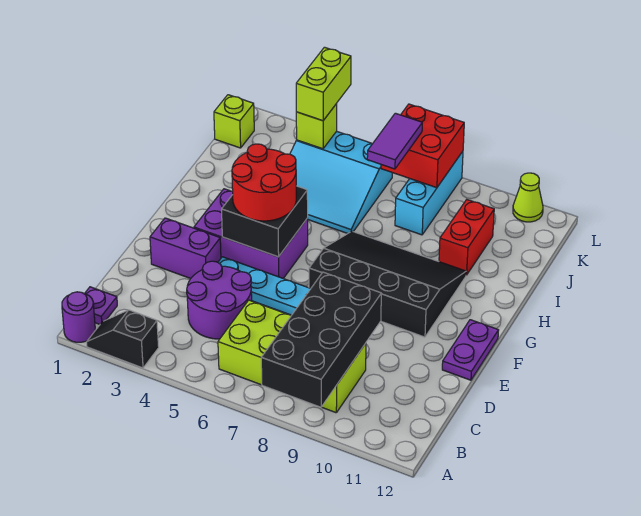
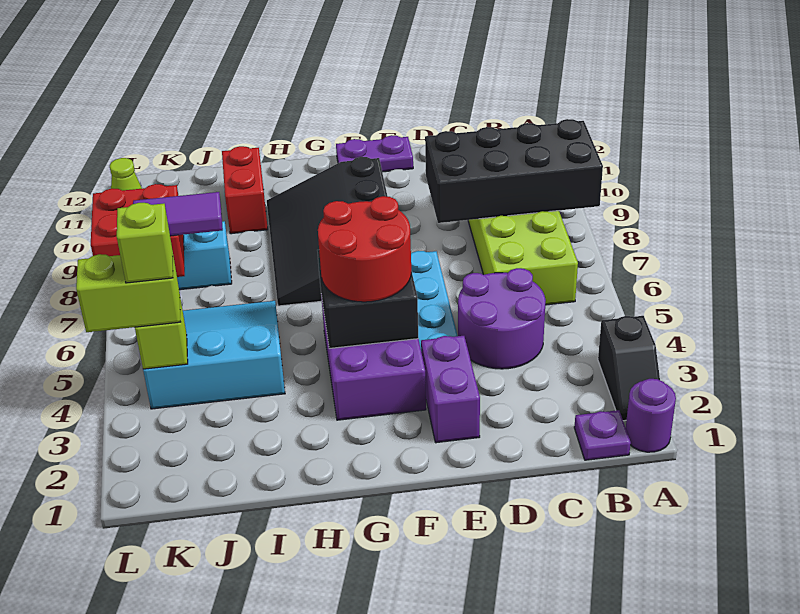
cyan 3x3 slope [290,131,392,234] -> cyan 3x3 slope turned to [143,301,285,409]
red 1x2 brick [439,200,494,275] -> red 1x2 brick turned to [222,146,268,234]
lime 1x1 brick [214,95,254,148] -> lime 1x1 brick moved to [117,203,173,283]

